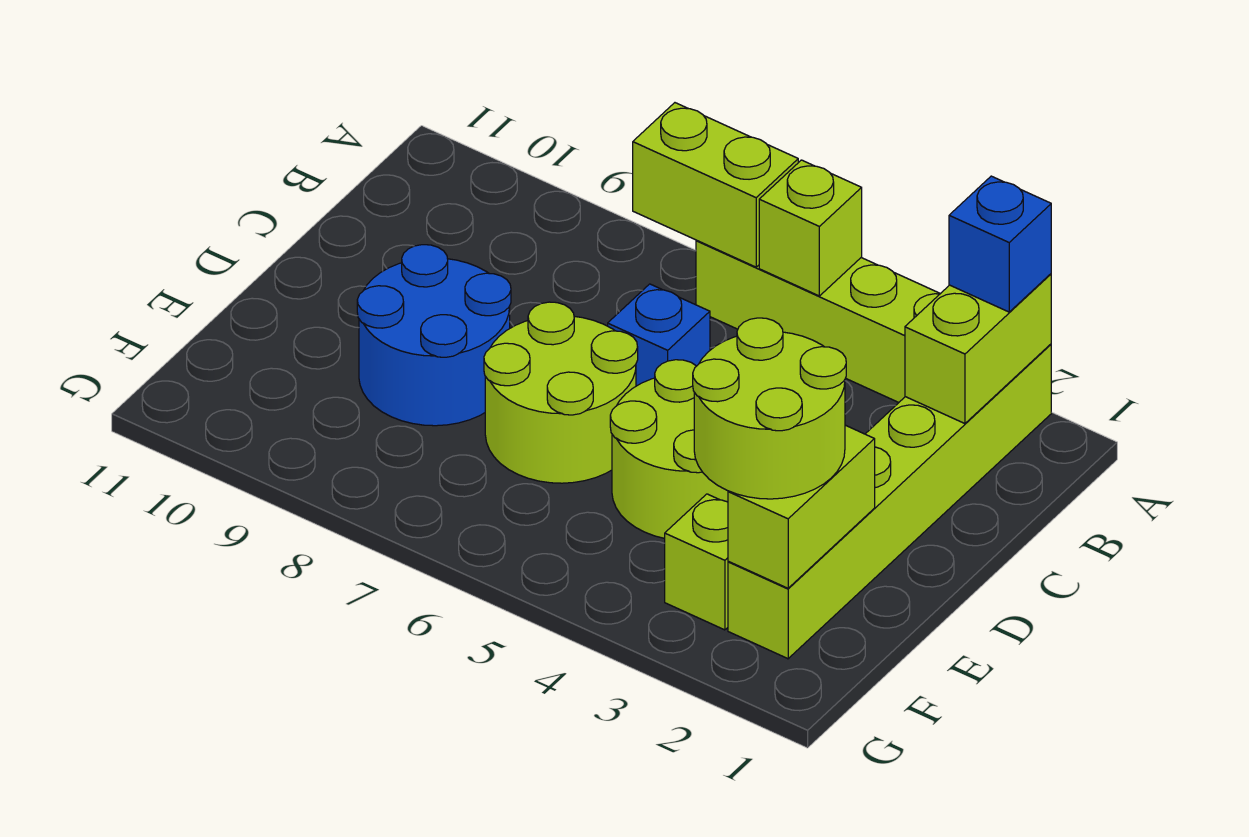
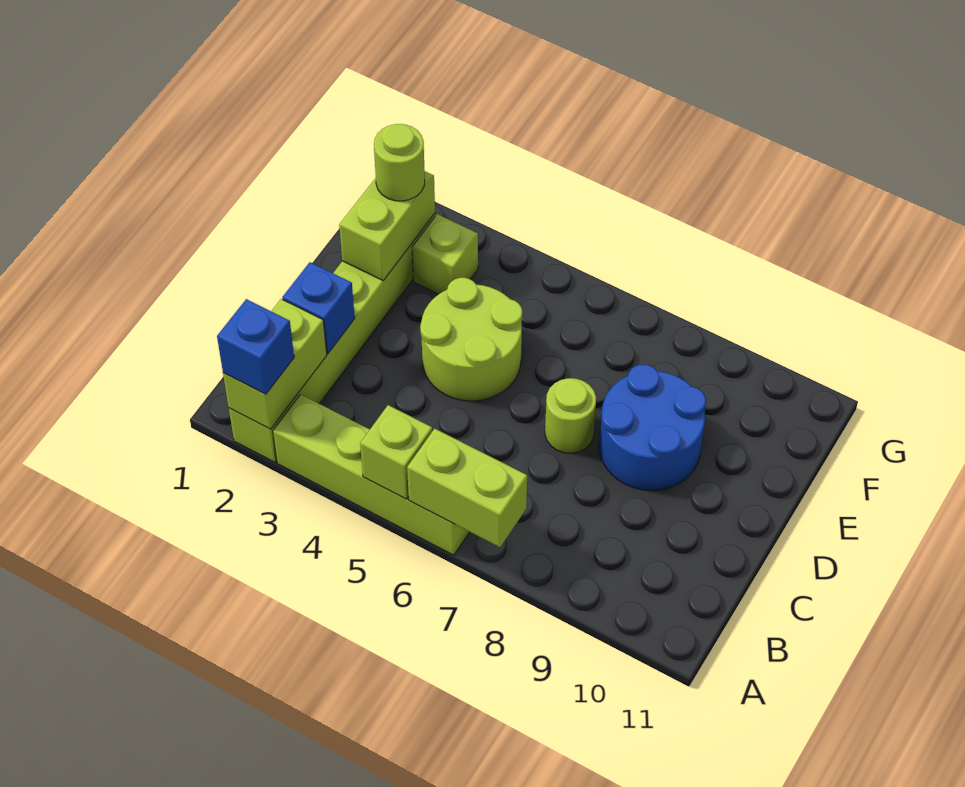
blue 1x1 brick [608,284,710,386] -> blue 1x1 brick moved to [282,262,355,353]
lime 2x2 round brick [484,302,638,483] -> lime 1x1 round brick [545,378,596,453]
lime 2x2 round brick [693,318,846,499] -> lime 1x1 round brick [374,124,425,201]

